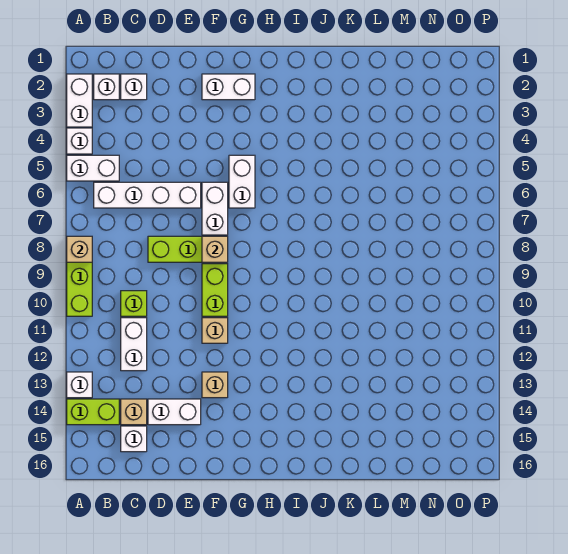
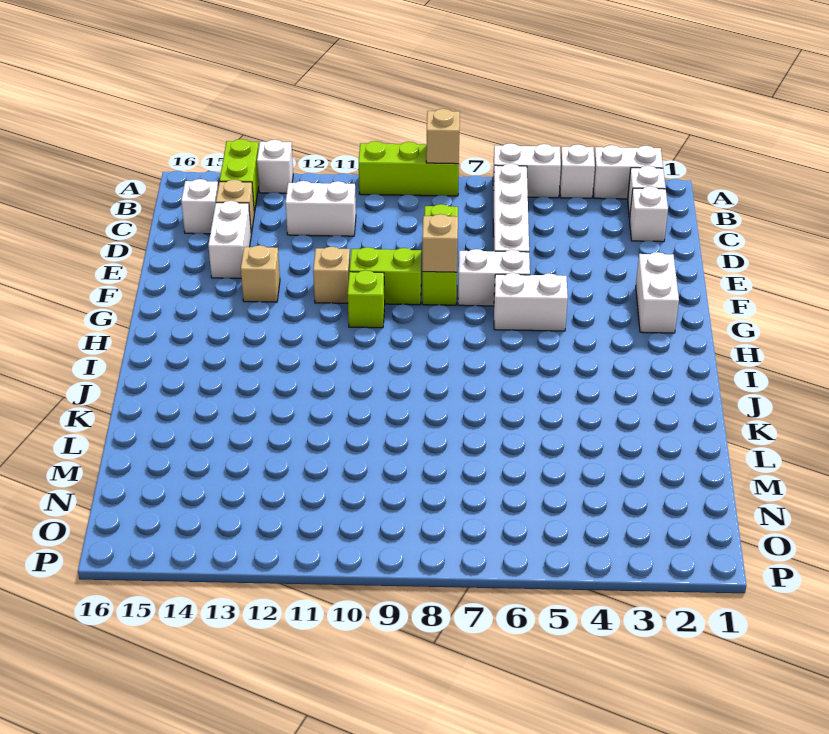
white 1x2 brick [67,155,119,181] -> white 1x2 brick turned to [493,143,561,198]
lime 1x1 brick [121,291,147,316] -> lime 1x1 brick moved to [348,270,385,328]

